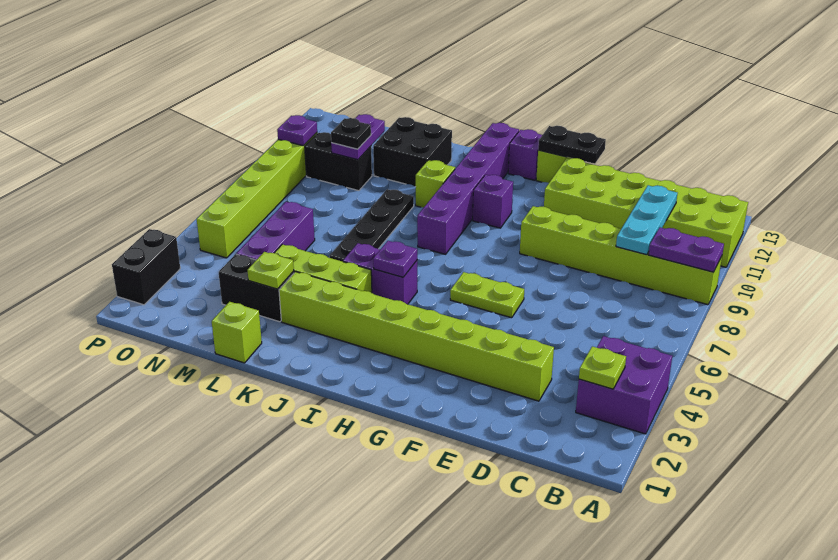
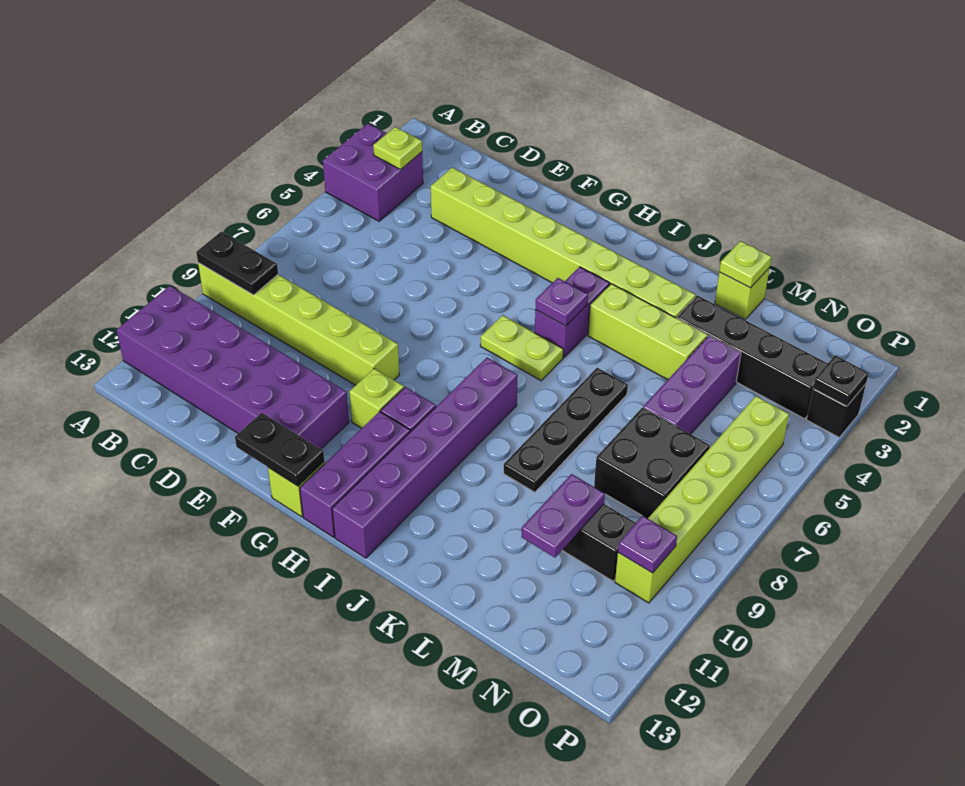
purple 1x2 plate [649,228,724,272] -> black 1x2 plate [196,232,278,295]
lime 2x6 brick [544,158,748,267] -> purple 2x6 brick [117,286,349,449]
cyan 1x3 plate [616,185,677,255] -> none
lime 1x2 plate [450,272,524,318] -> lime 1x2 plate moved to [480,315,563,381]
purple 1x1 brick [508,129,542,180] -> purple 1x3 brick [300,412,410,537]
purple 1x2 brick [343,243,417,304] -> purple 1x2 brick turned to [535,267,610,358]
lime 1x1 brick [416,160,455,208] -> lime 1x1 brick moved to [349,369,404,428]
black 2x2 brick [373,117,452,187] -> black 2x2 brick moved to [594,407,710,518]
black 1x2 brick [219,254,294,322] -> black 1x4 brick [677,295,828,419]
lime 1x1 plate [248,252,294,289] -> lime 1x1 plate moved to [719,241,771,288]
black 1x1 plate [331,118,371,149] -> black 1x1 plate moved to [813,355,869,406]
black 1x2 brick [112,229,180,305] -> black 1x1 brick [806,384,866,438]

